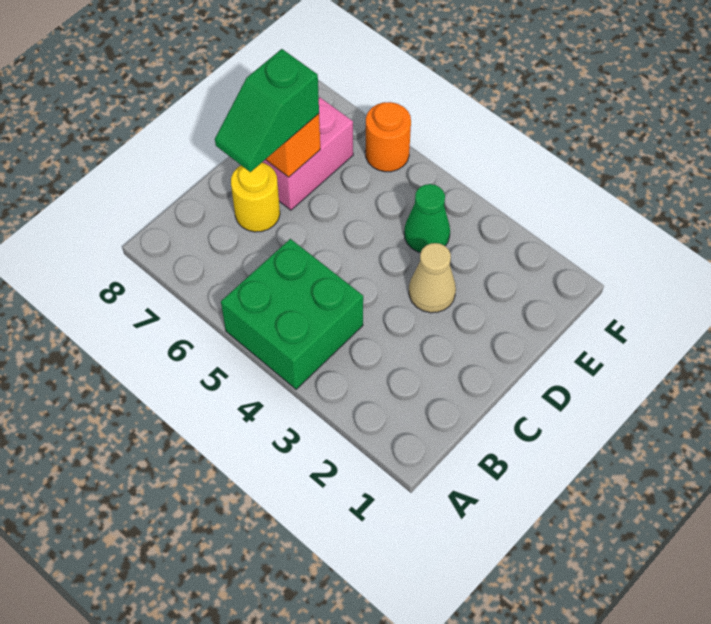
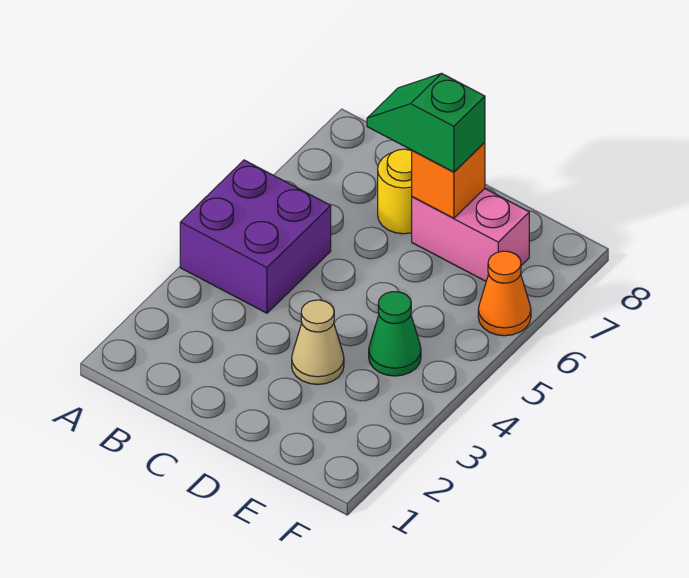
green 2x2 brick [221,239,363,389] -> purple 2x2 brick [180,160,331,313]
orange 1x1 round brick [365,102,411,172] -> orange 1x1 cone [478,251,531,336]

